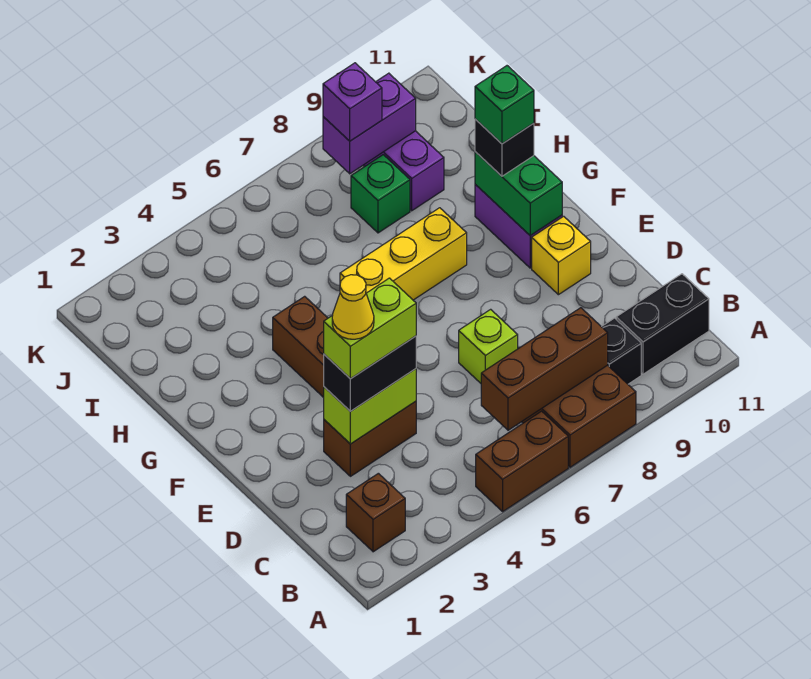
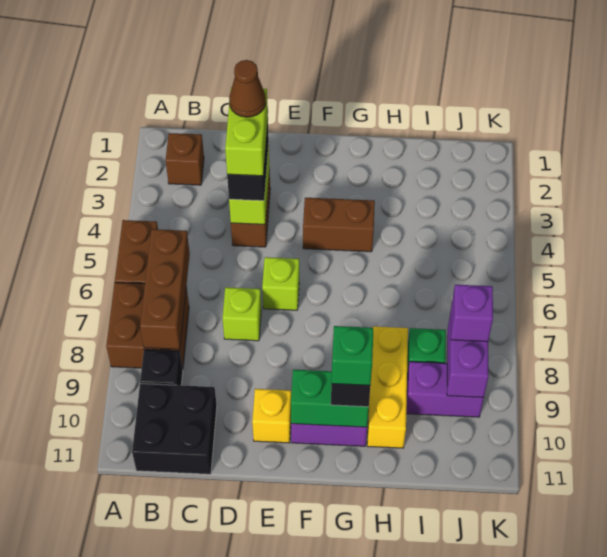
black 1x2 brick [616,274,709,374] -> black 2x2 brick [132,384,217,474]
yellow 1x1 cone [332,275,374,339] -> brown 1x1 cone [229,60,266,117]
none -> lime 1x1 brick [262,257,299,310]
yellow 1x3 brick [340,208,467,300] -> yellow 1x3 brick moved to [367,327,408,448]

